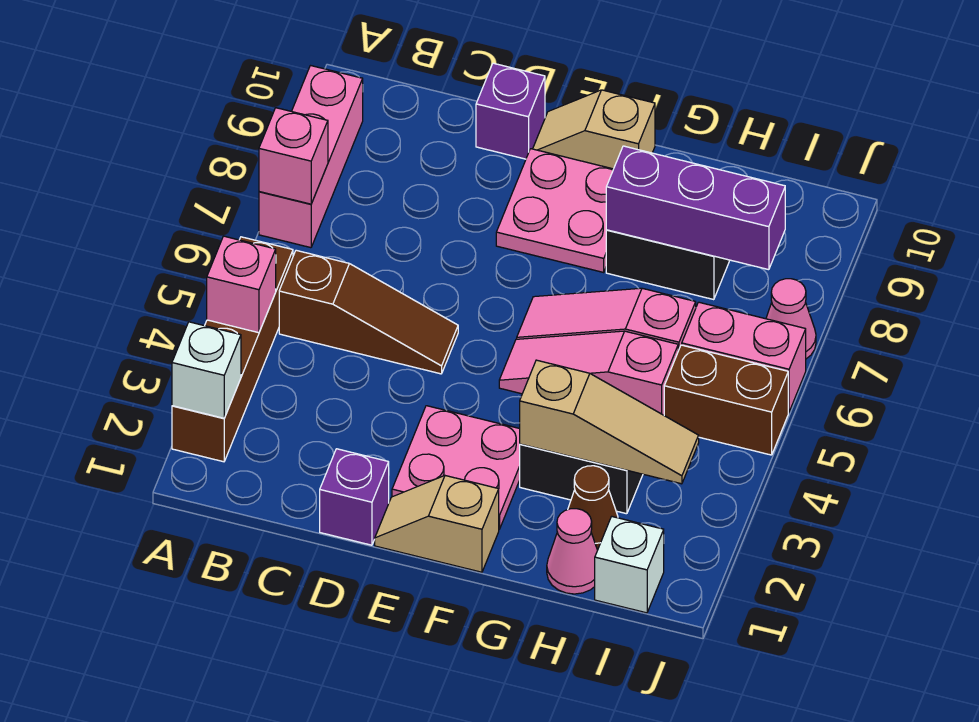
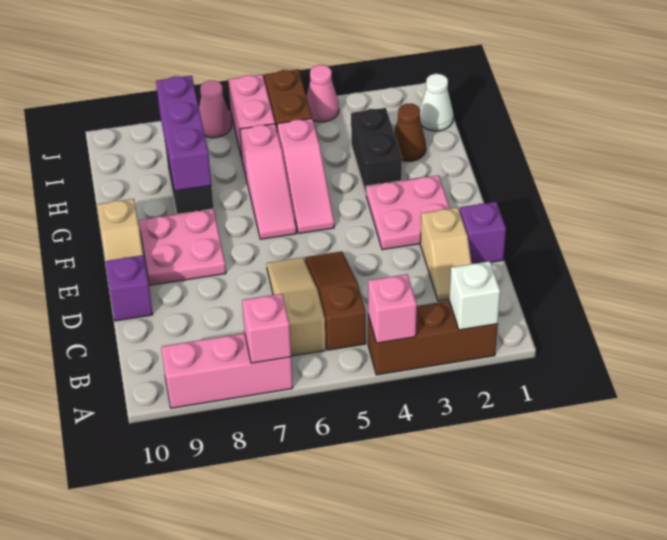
brown 1x4 brick [172,237,293,462] -> brown 1x3 brick [368,301,498,375]
tan 1x2 slope [375,476,499,572] -> tan 1x2 slope moved to [420,208,472,301]
tan 1x3 slope [520,360,699,484] -> tan 1x3 slope moved to [267,257,326,356]
pink 1x1 cone [547,509,598,594] -> pink 1x1 cone moved to [306,65,339,122]
white 1x1 brick [595,517,664,613] -> white 1x1 cone [420,74,453,131]

